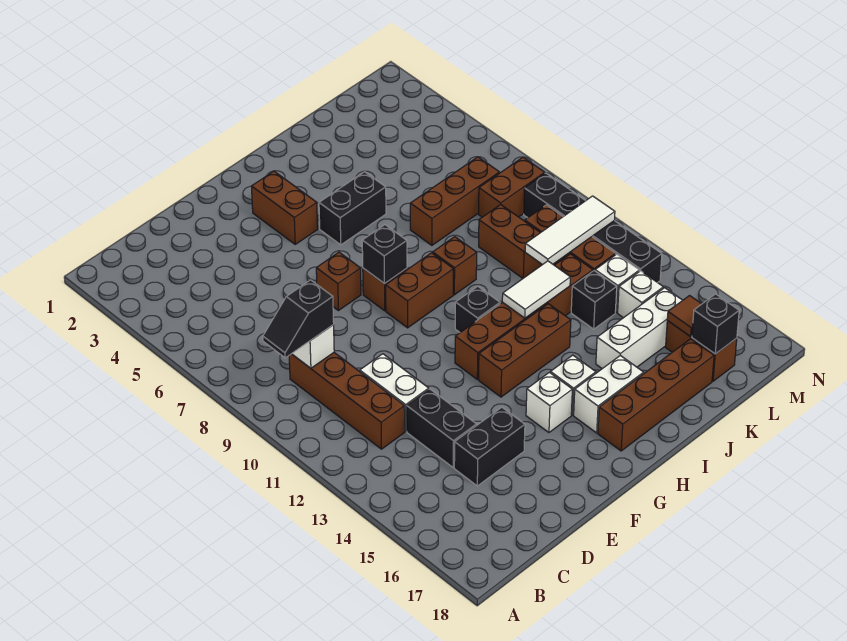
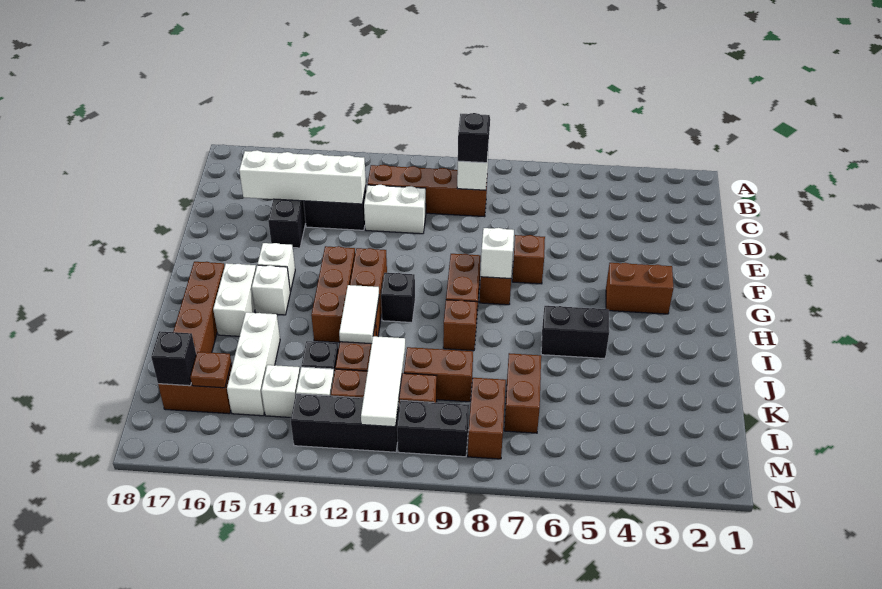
none -> white 1x4 brick [239,150,366,204]
black 1x1 brick [362,225,407,284] -> white 1x1 brick [481,228,514,278]
black 1x2 brick [319,172,386,245] -> black 1x2 brick turned to [541,306,609,359]
brown 1x3 brick [410,157,499,245] -> brown 1x2 brick [504,353,541,433]
brown 1x1 tile [667,296,701,337] -> brown 1x1 plate [190,352,231,388]

